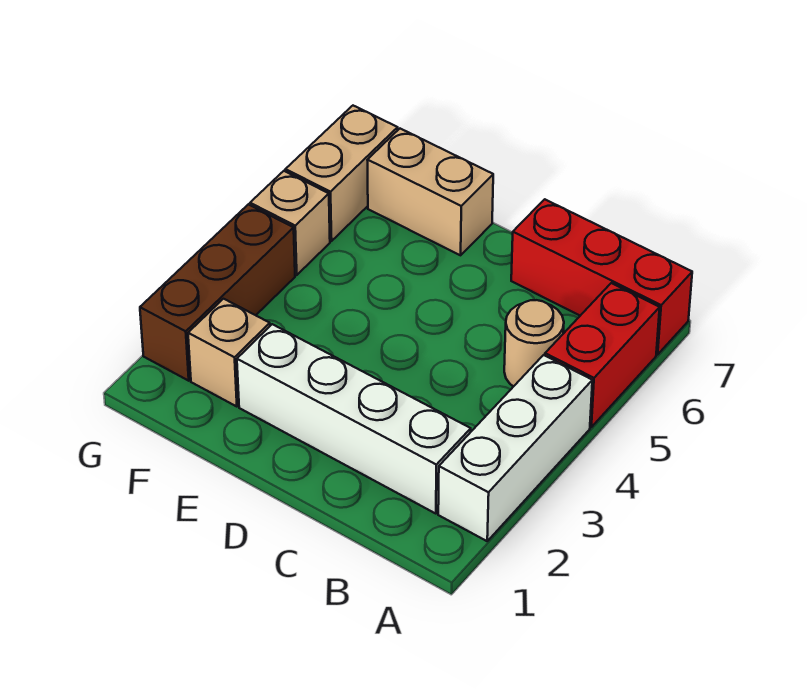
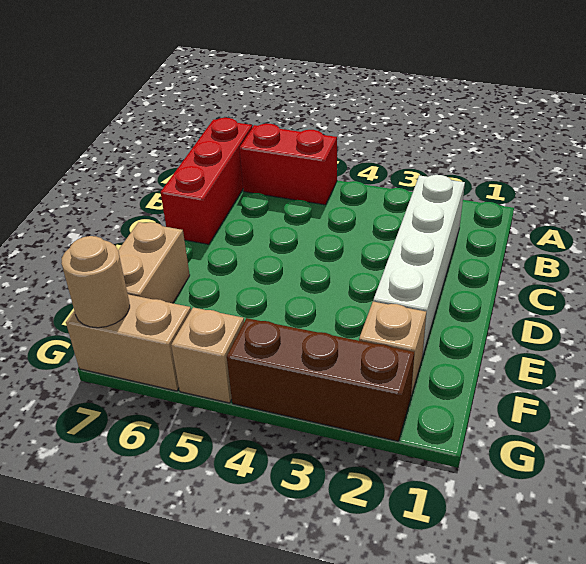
white 1x3 brick [438,355,592,541] -> none
tan 1x1 round brick [504,300,564,387] -> tan 1x1 round brick moved to [61,236,130,328]

